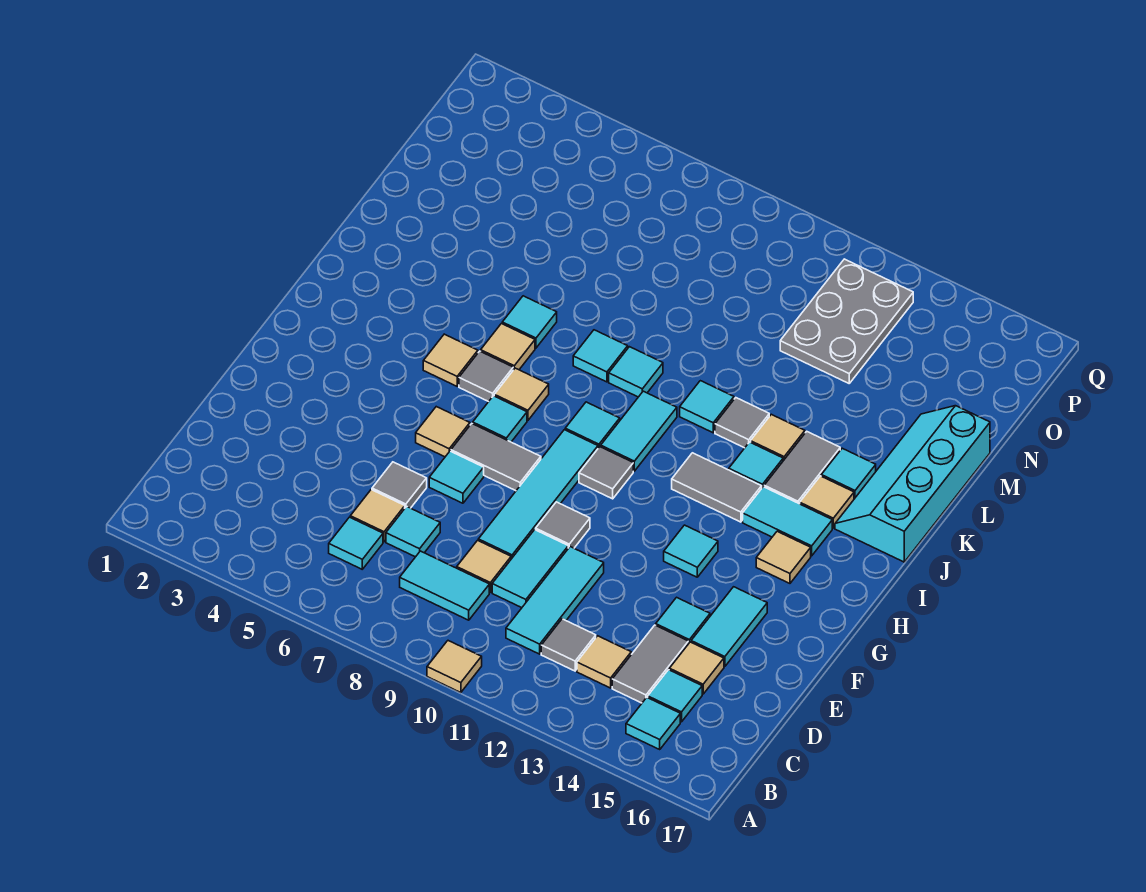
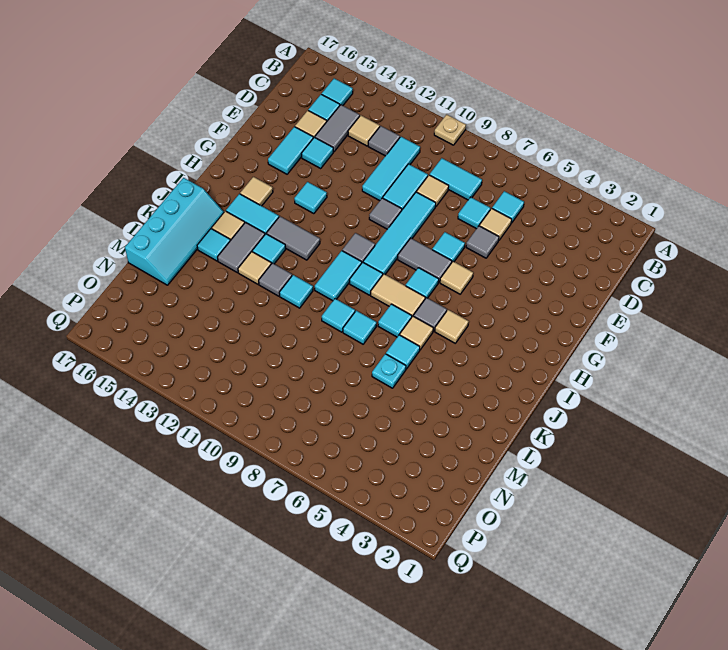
tan 1x1 tile [427,641,482,693] -> tan 1x1 plate [434,114,466,145]
tan 1x1 tile [494,368,549,420] -> tan 1x2 tile [371,274,425,316]
none -> cyan 1x1 tile [378,304,412,337]
none -> cyan 1x1 plate [372,354,406,388]
grey 2x3 plate [780,259,913,383] -> none

